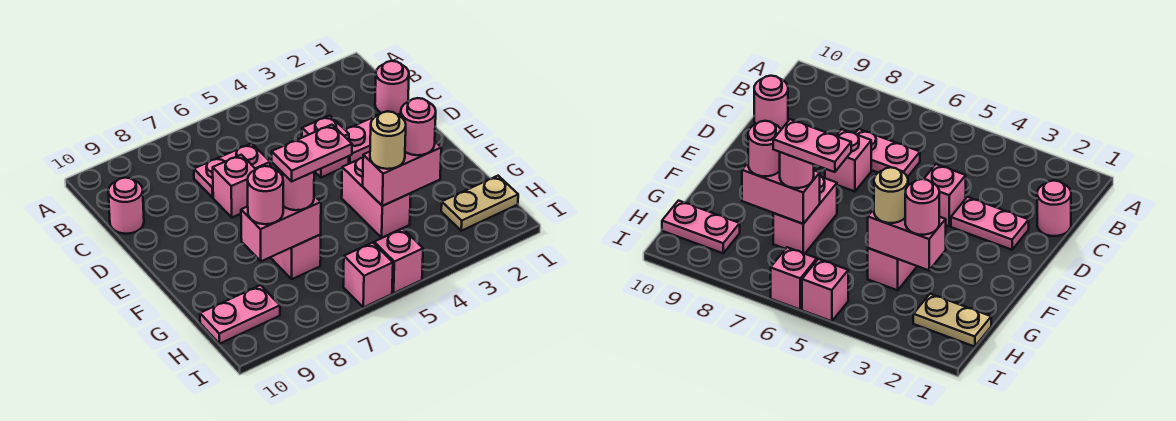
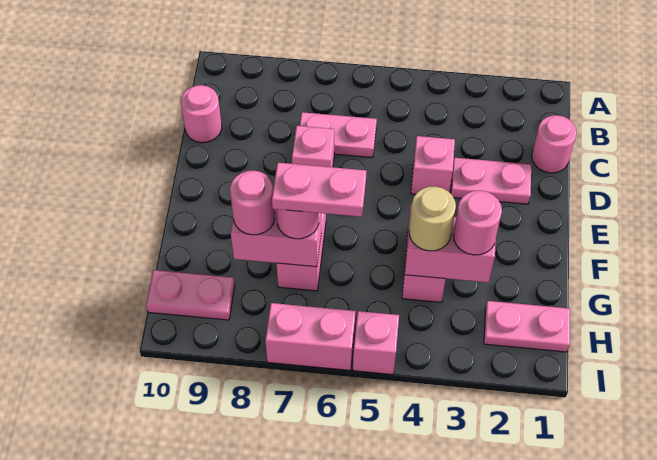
tan 1x2 plate [441,176,518,231] -> pink 1x2 plate [484,301,570,352]
pink 1x1 brick [343,243,393,307] -> pink 1x2 brick [265,303,356,370]

